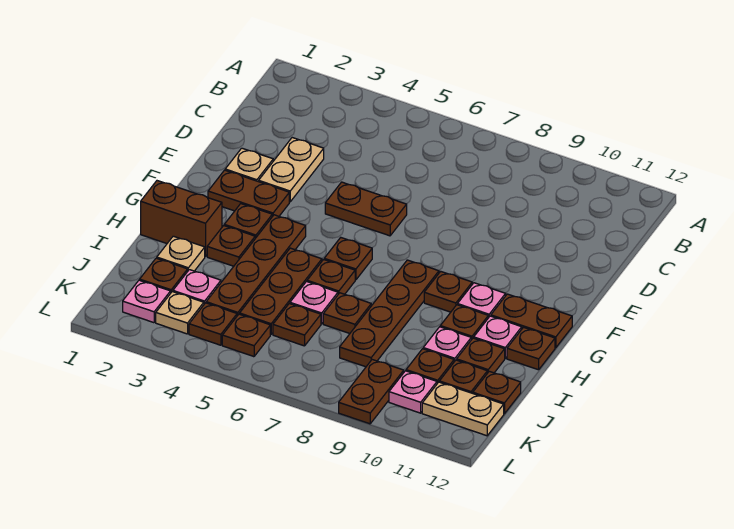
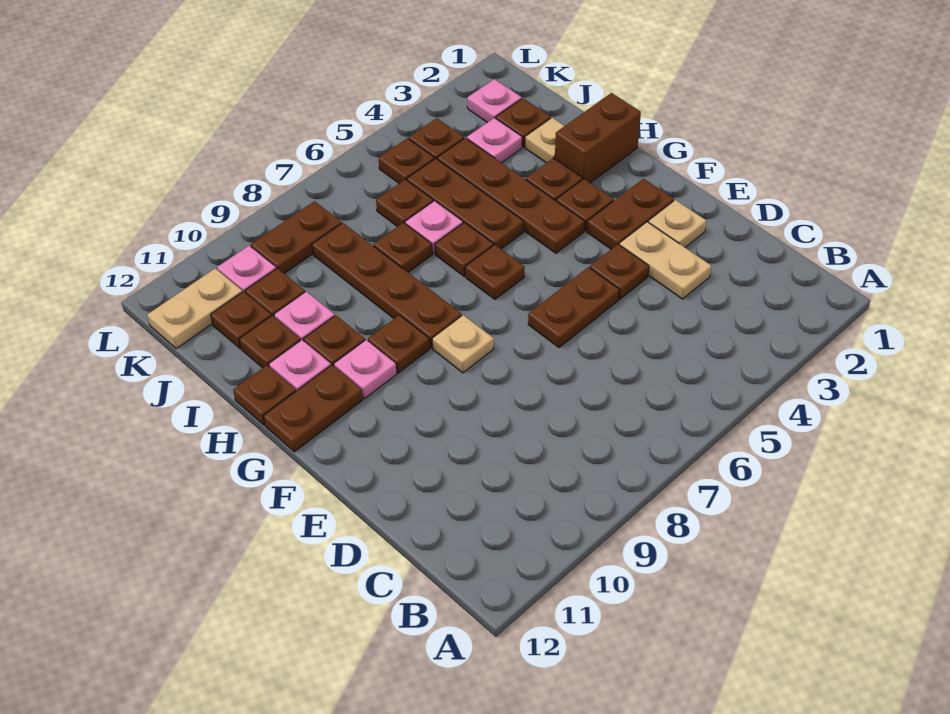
brown 1x1 plate [473,371,521,414] -> brown 1x1 plate moved to [590,244,649,299]
tan 1x1 plate [156,292,204,334] -> tan 1x1 plate moved to [432,315,494,373]
brown 1x2 plate [339,360,404,424] -> brown 1x2 plate turned to [251,201,342,274]

